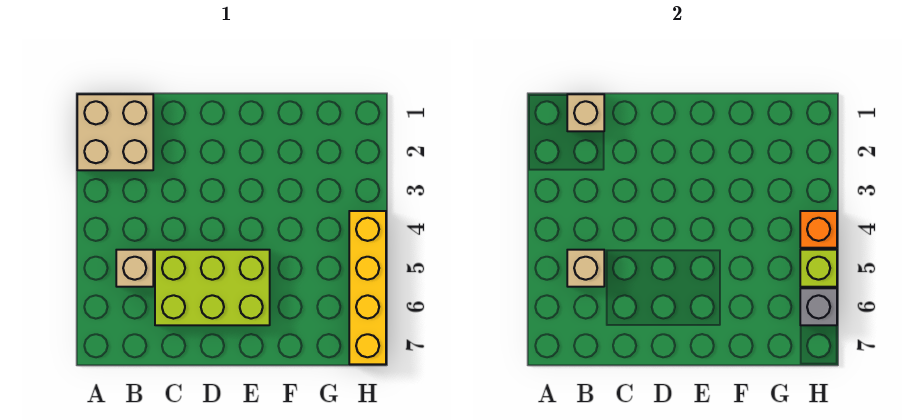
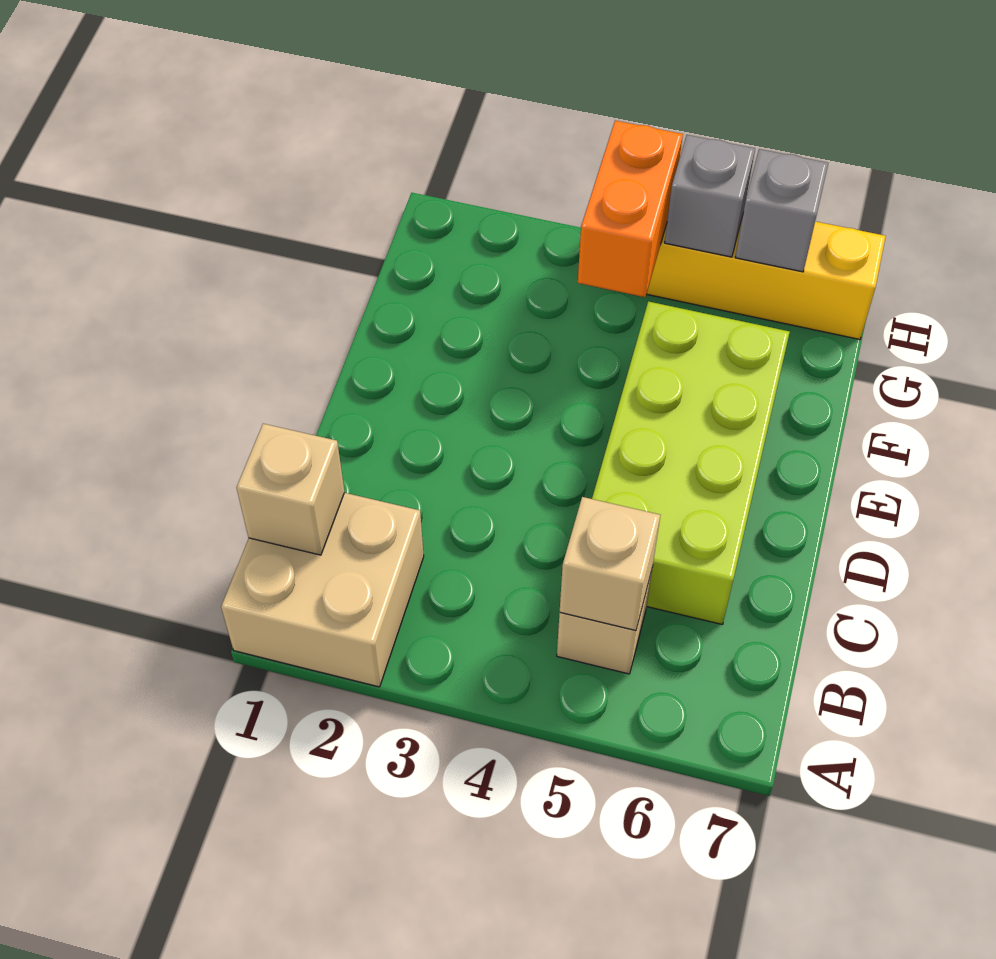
lime 2x3 brick [155,250,270,325] -> lime 2x4 brick [592,301,790,625]
orange 1x1 brick [800,211,837,248] -> orange 1x2 brick [578,121,683,297]
lime 1x1 brick [800,250,837,287] -> grey 1x1 brick [665,135,755,257]

